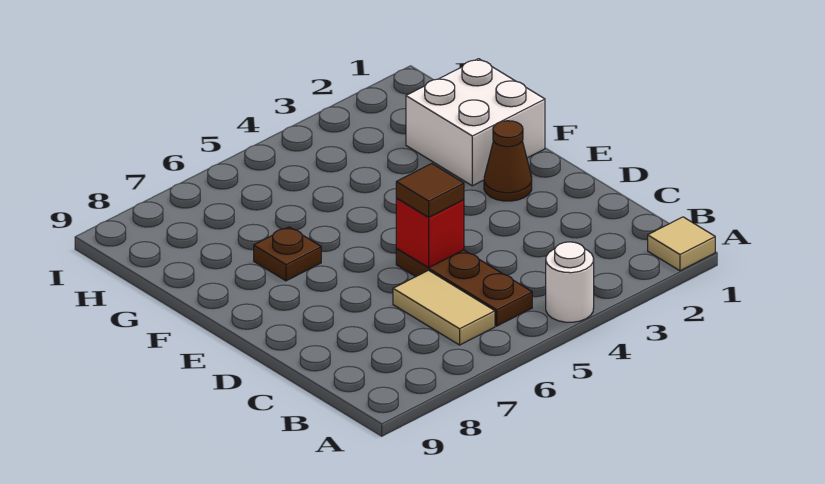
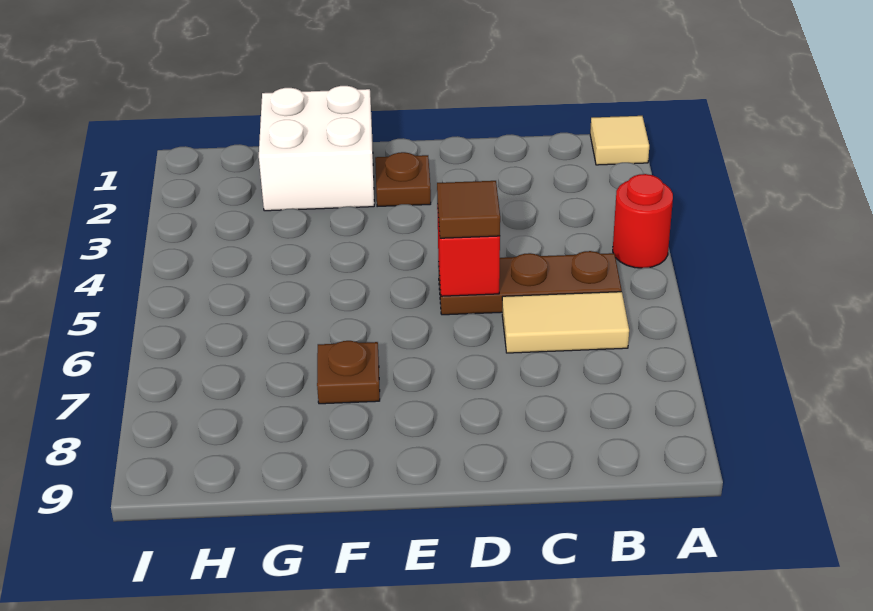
white 1x1 round brick [546,242,594,322] -> red 1x1 round brick [613,174,673,268]
brown 1x1 cone [484,121,532,201] -> brown 1x1 plate [375,152,431,207]

